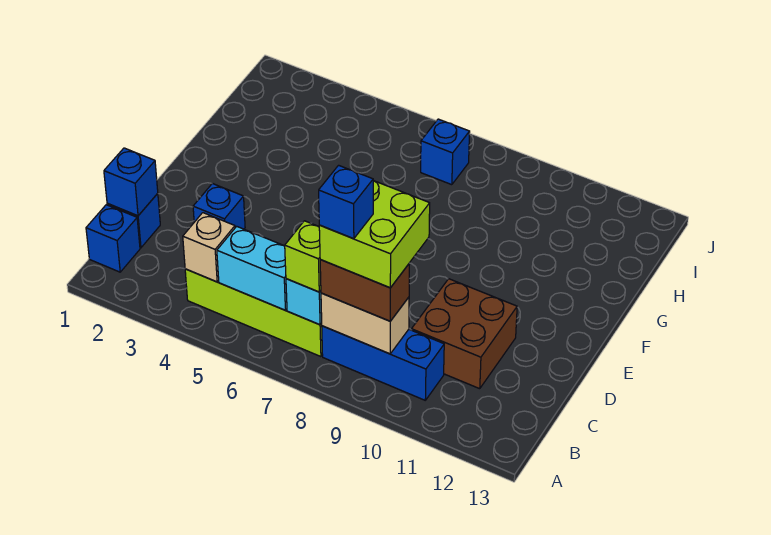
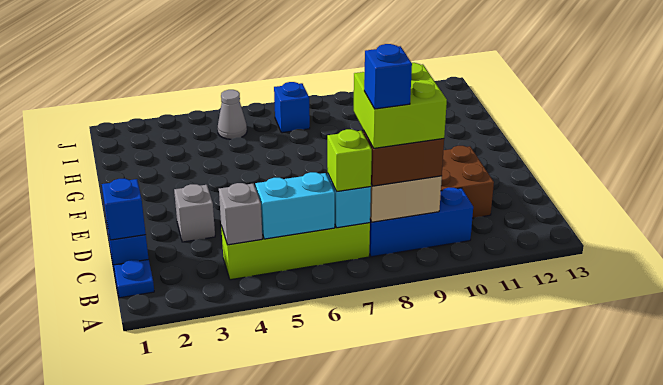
blue 1x1 brick [86,205,140,272] -> blue 1x1 plate [114,259,154,298]
tan 1x1 brick [183,213,235,282] -> grey 1x1 brick [219,183,262,245]
blue 1x1 brick [193,184,245,229] -> grey 1x1 brick [174,184,215,242]
none -> grey 1x1 cone [218,90,247,139]

